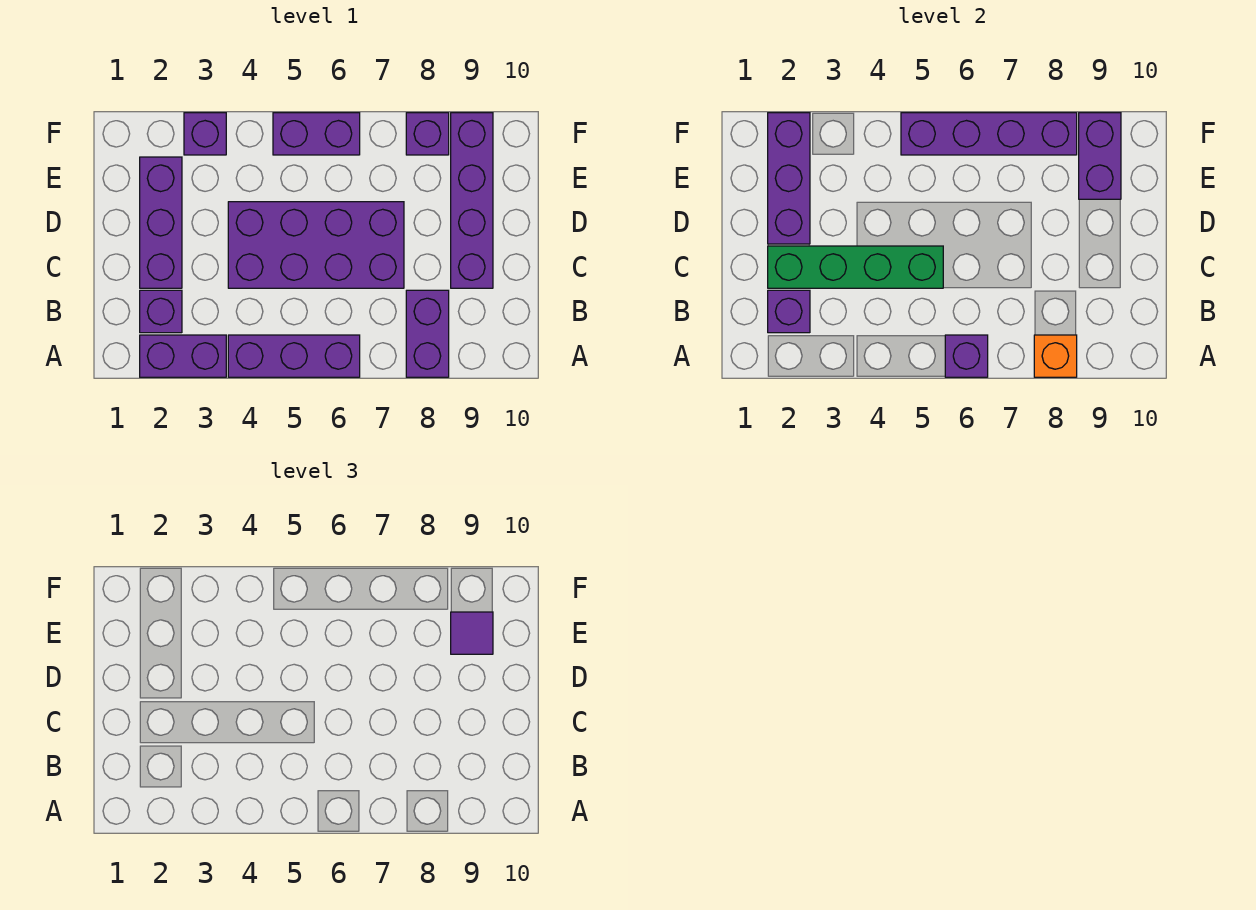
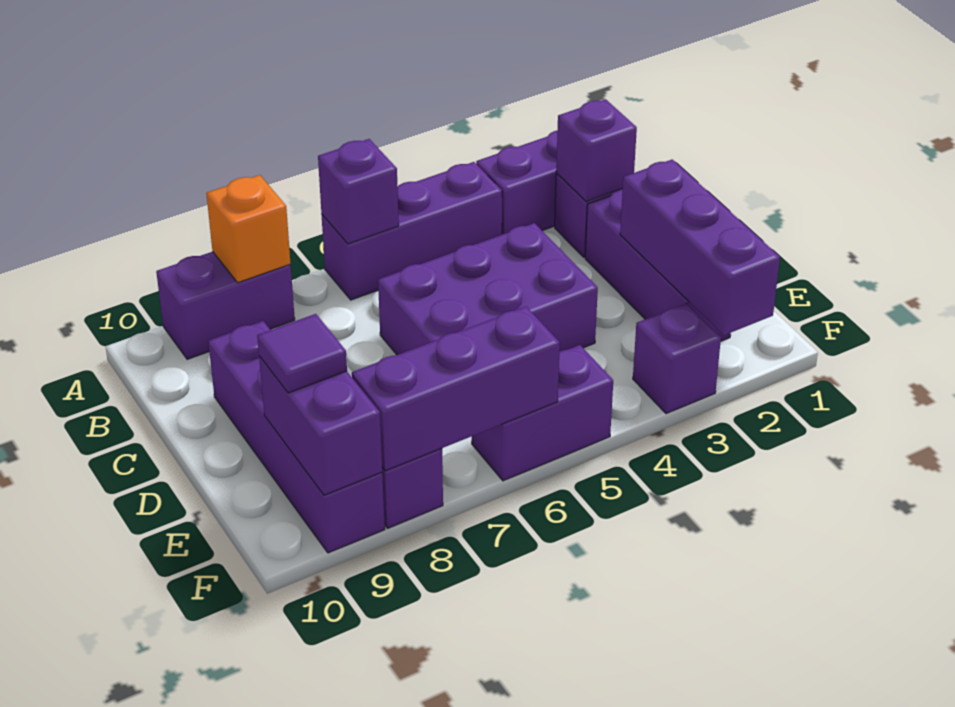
purple 1x2 brick [406,290,449,377] -> purple 1x2 brick turned to [156,252,295,359]
green 1x4 brick [768,246,943,288] -> none
purple 2x4 brick [228,202,404,288] -> purple 2x3 brick [378,223,598,355]
purple 1x4 brick [901,113,1077,155] -> purple 1x3 brick [352,307,560,471]

